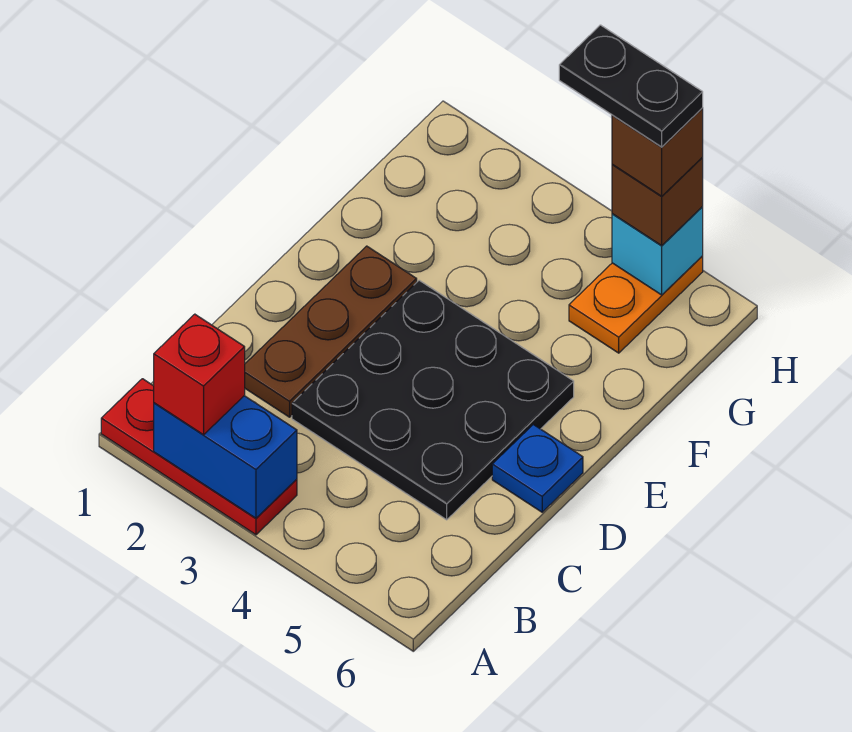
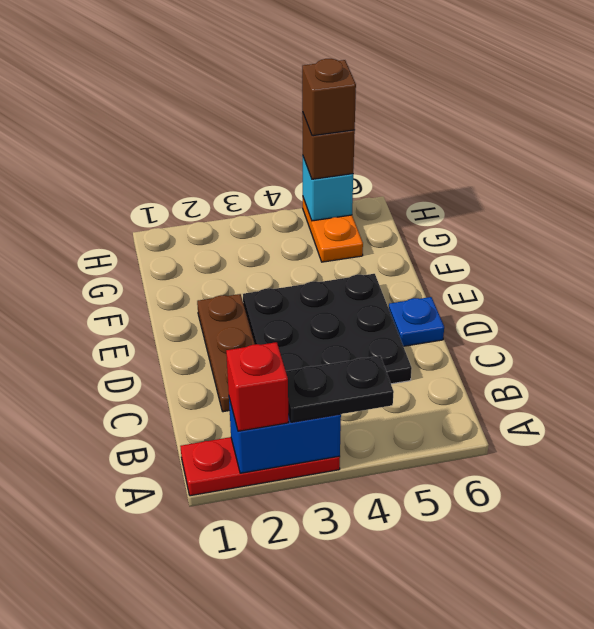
black 1x2 plate [559,25,703,147] -> black 1x2 plate moved to [286,356,394,422]

